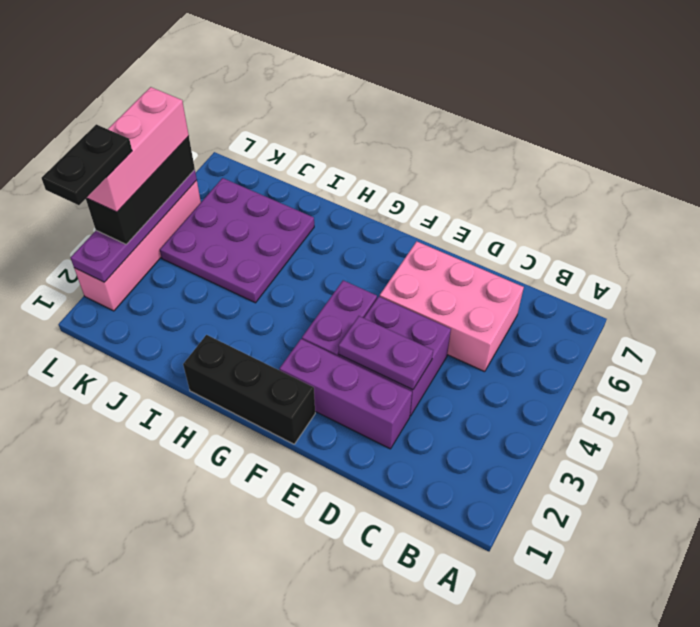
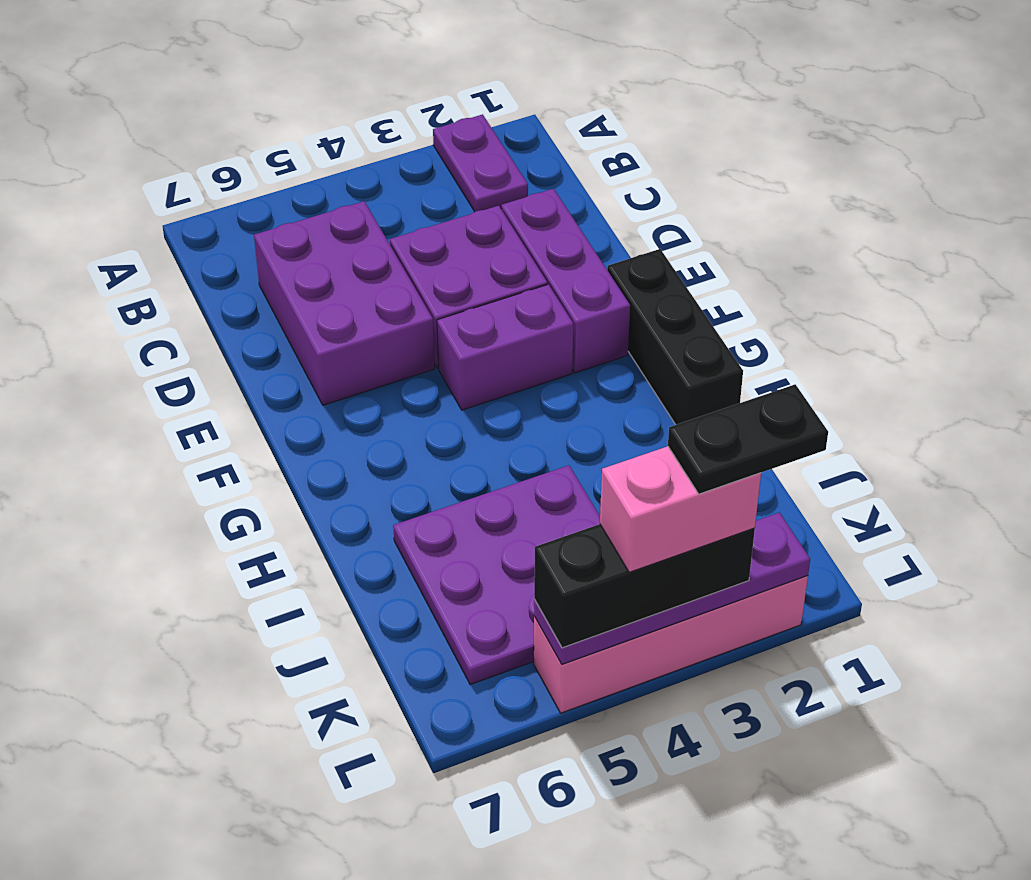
pink 2x3 brick [380,241,524,372] -> purple 2x3 brick [254,201,435,405]
purple 1x2 plate [338,316,433,390] -> purple 1x2 plate moved to [433,114,528,212]
pink 1x3 brick [87,87,189,212] -> pink 1x2 brick [600,446,761,572]

